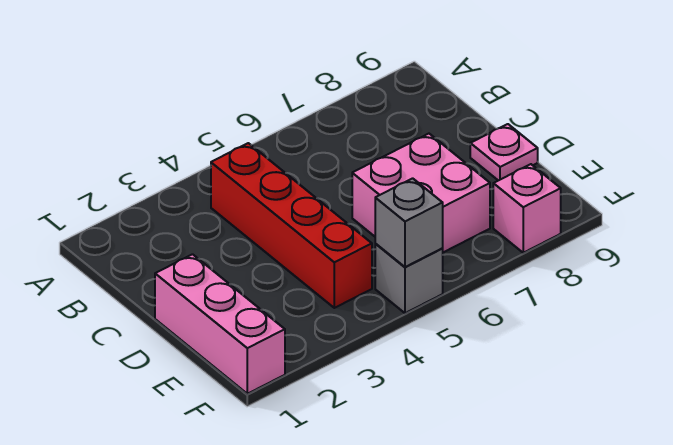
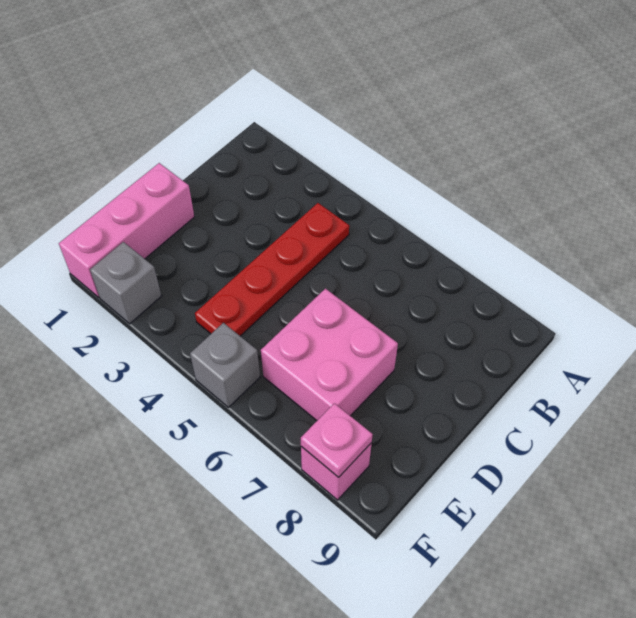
red 1x4 brick [211,143,372,308] -> red 1x4 plate [195,203,349,336]
pink 1x1 plate [470,124,538,181] -> pink 1x1 plate moved to [301,403,373,477]
grey 1x1 brick [375,178,443,267] -> grey 1x1 brick moved to [90,242,161,324]

